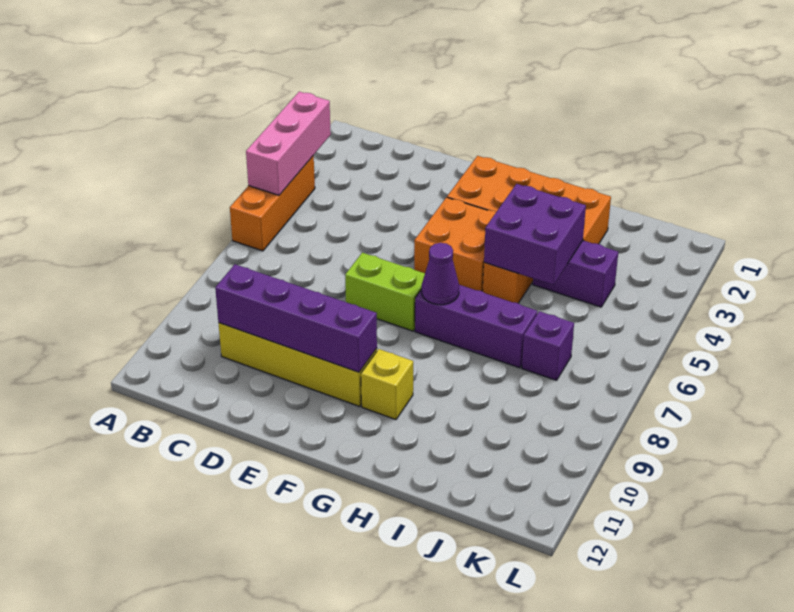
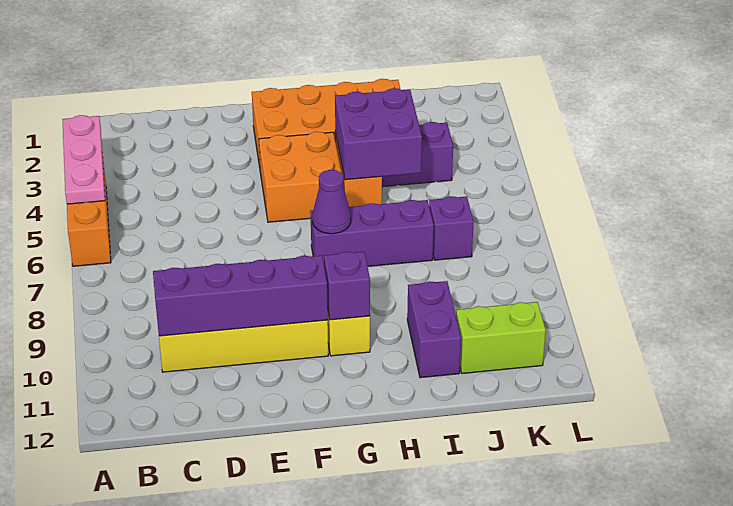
pink 1x3 brick [246,92,331,195] -> pink 1x3 plate [62,115,105,204]
lime 1x2 brick [345,253,425,331] -> lime 1x2 brick moved to [456,302,546,373]
none -> purple 1x1 brick [324,252,370,320]
none -> purple 1x2 brick [407,281,461,378]

